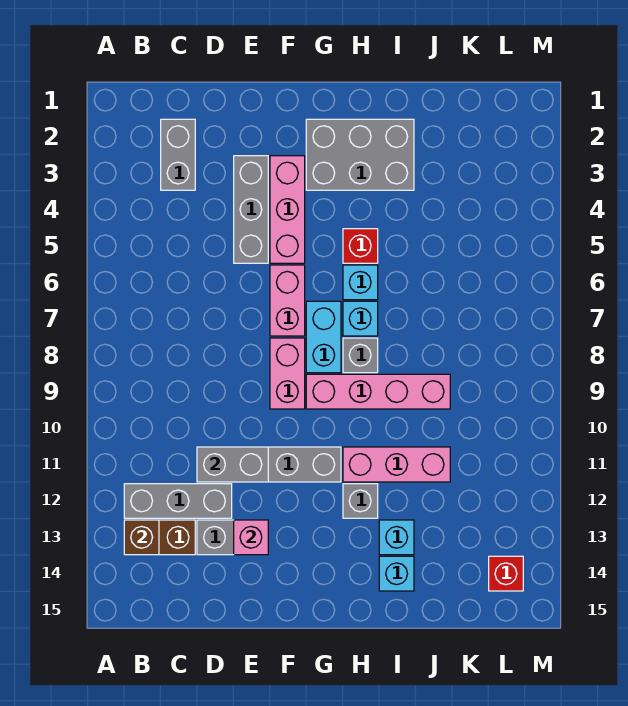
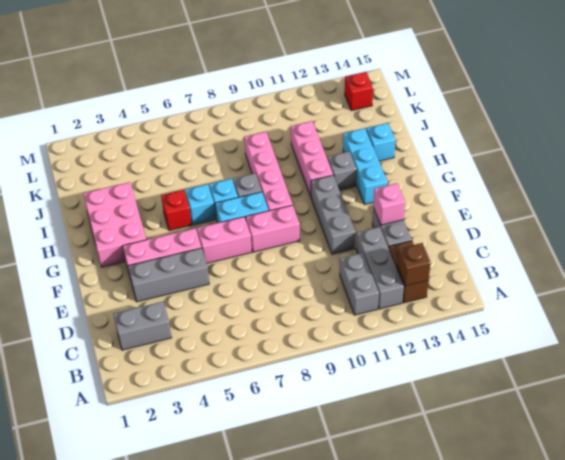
grey 1x2 brick [197,447,268,482] -> grey 1x2 brick moved to [340,253,379,315]
grey 2x3 brick [306,119,414,190] -> pink 2x3 brick [83,182,146,267]
cyan 1x1 brick [379,520,414,555] -> cyan 1x3 brick [343,128,388,205]

